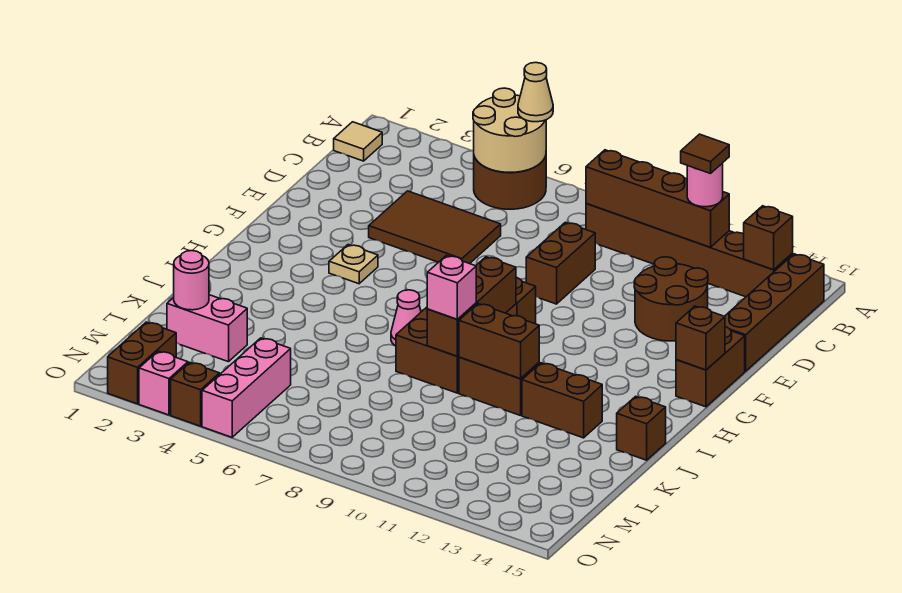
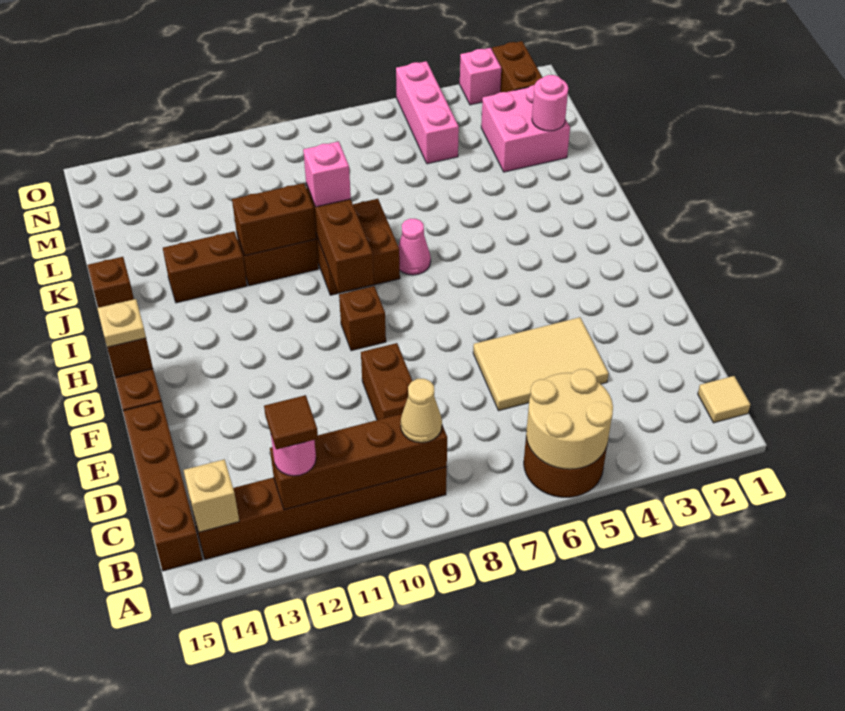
tan 1x1 cone [518,63,553,122] -> tan 1x1 cone moved to [401,379,442,443]
brown 1x1 brick [744,206,793,270] -> tan 1x1 brick [184,459,239,532]
brown 2x3 tile [369,191,501,264] -> tan 2x3 tile [473,317,609,411]
brown 2x2 round brick [634,257,708,341] -> none
tan 1x1 plate [329,245,378,284] -> tan 1x1 plate moved to [97,299,146,347]
pink 1x2 brick [167,295,247,362] -> pink 2x2 brick [481,85,570,172]
brown 1x1 brick [171,362,220,426] -> none

